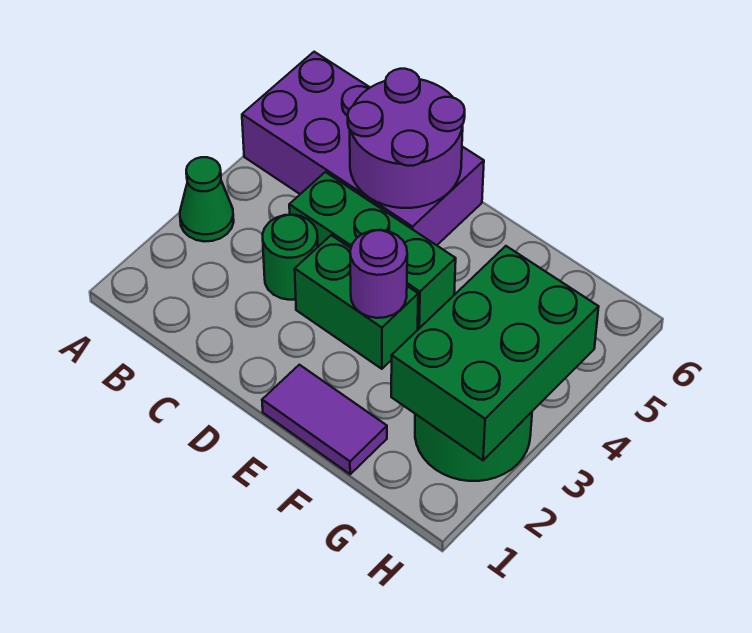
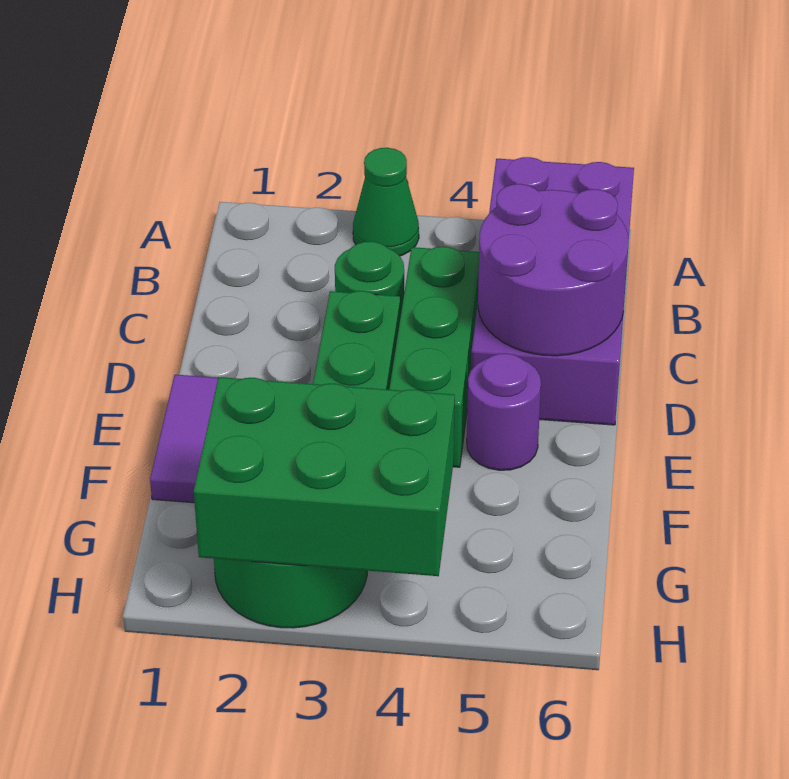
purple 1x1 round brick [350,230,407,318] -> purple 1x1 round brick moved to [467,353,541,470]

